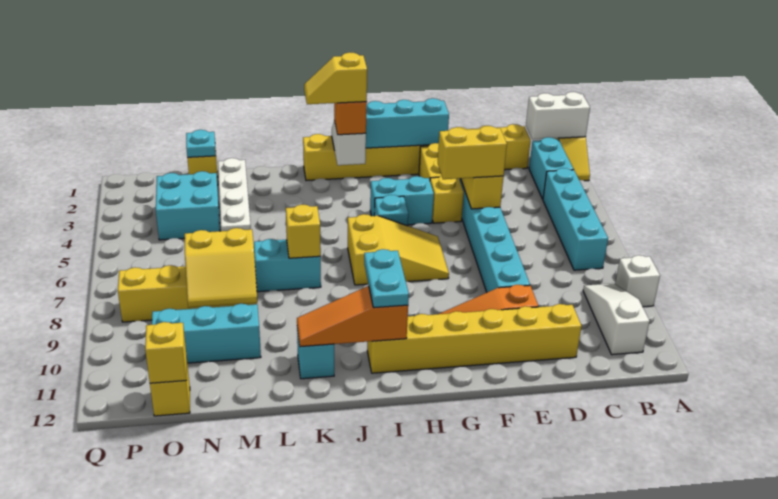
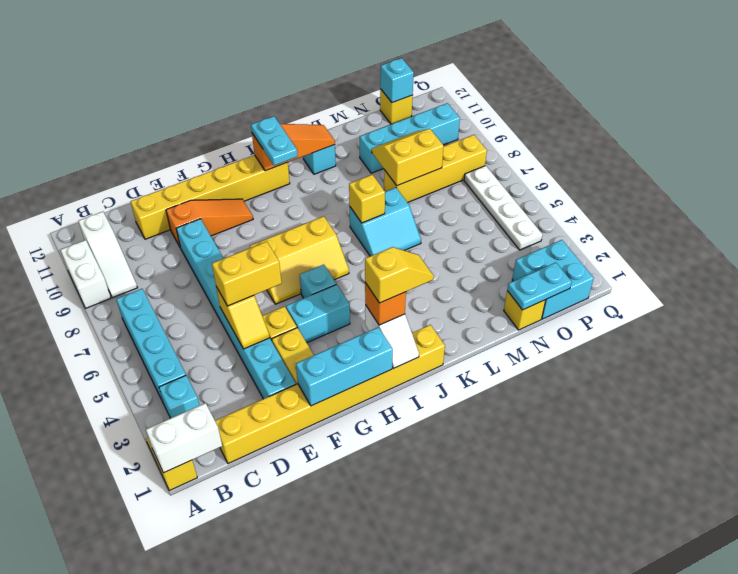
white 1x1 brick [615,255,660,307] -> white 1x2 brick [61,240,111,308]
cyan 1x2 brick [529,137,574,199] -> cyan 1x1 brick [159,376,200,418]
yellow 2x3 slope [348,214,449,285] -> yellow 2x3 slope turned to [250,216,349,304]
white 1x4 plate [218,158,251,231] -> white 1x4 plate moved to [464,166,542,250]
cyan 1x3 brick [152,304,261,363] -> cyan 1x4 brick [360,103,460,173]
cyan 1x1 plate [186,130,216,157] -> cyan 1x2 plate [507,263,572,310]
cyan 2x2 brick [156,171,220,240] -> cyan 2x2 brick moved to [512,240,594,319]
yellow 1x1 brick [145,322,187,383] -> cyan 1x1 brick [380,58,414,103]

